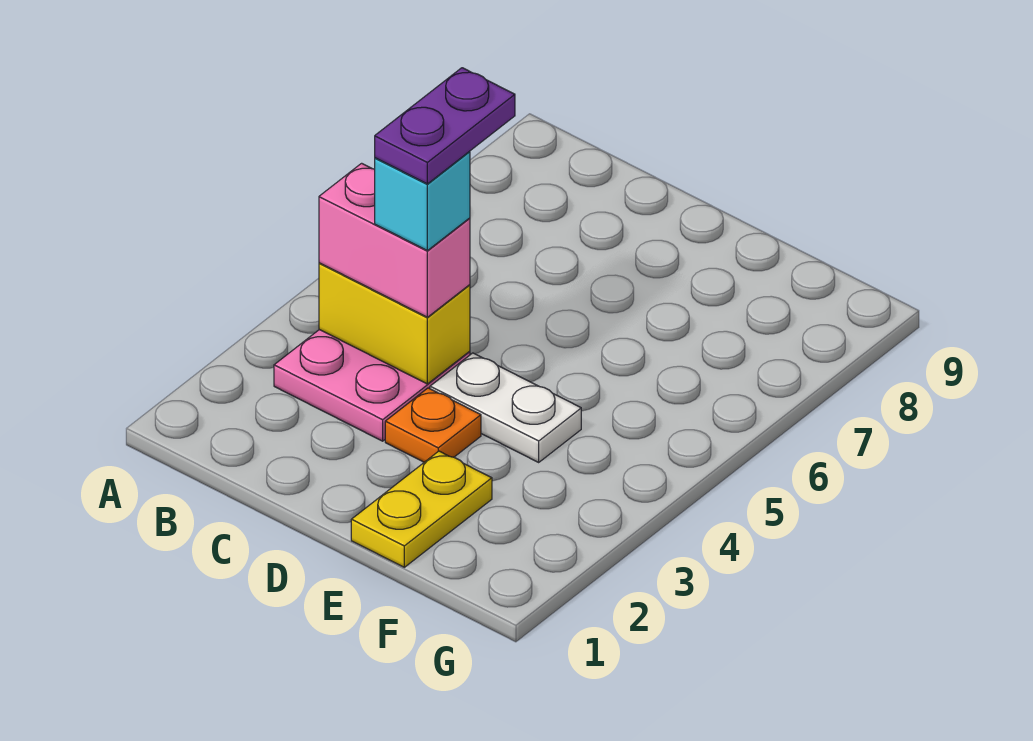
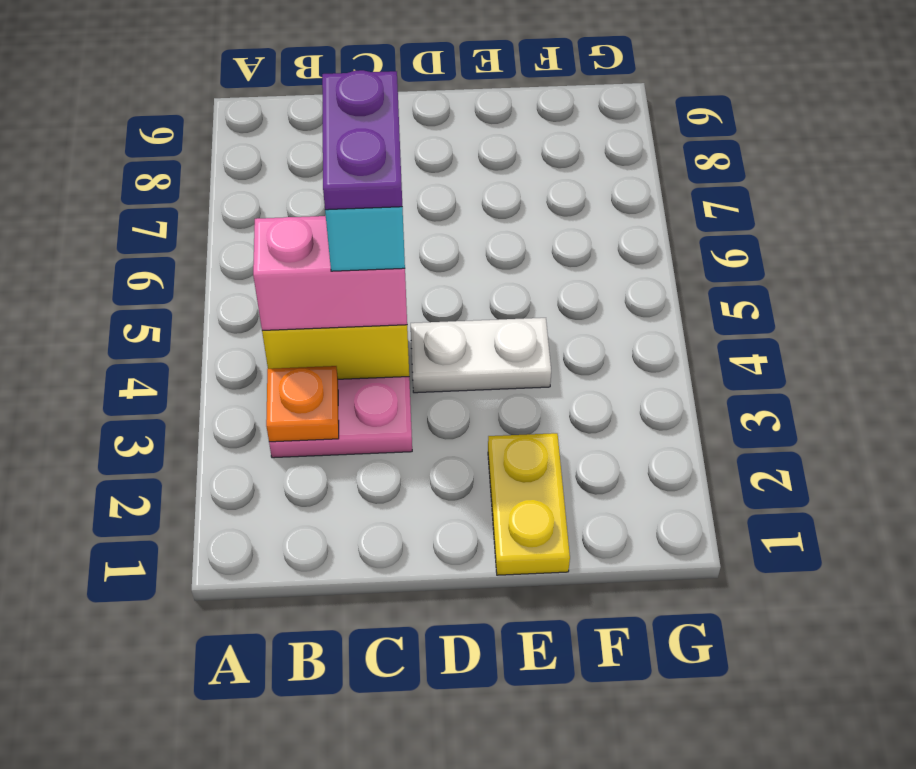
orange 1x1 plate [385,388,481,462] -> orange 1x1 plate moved to [266,366,339,442]

